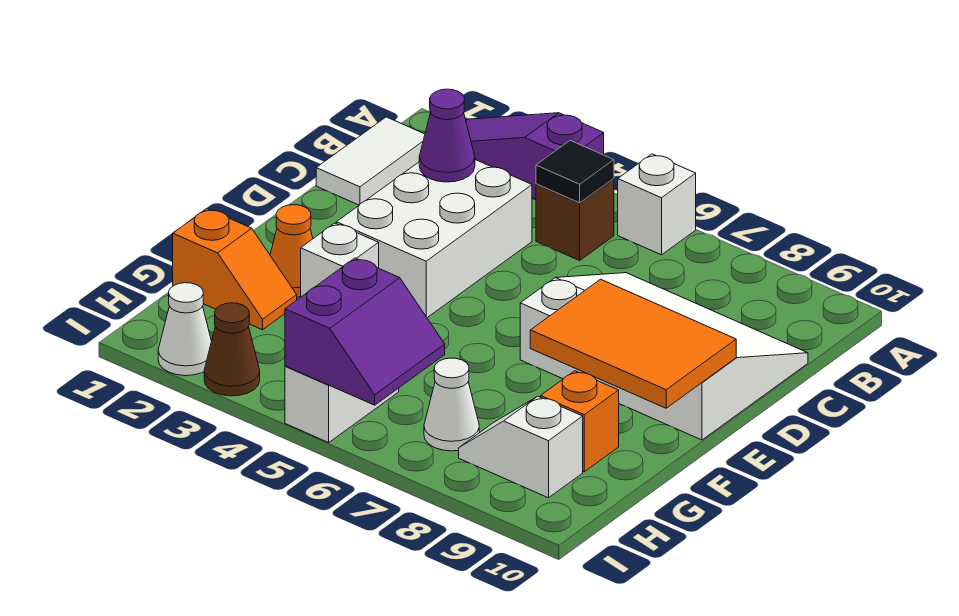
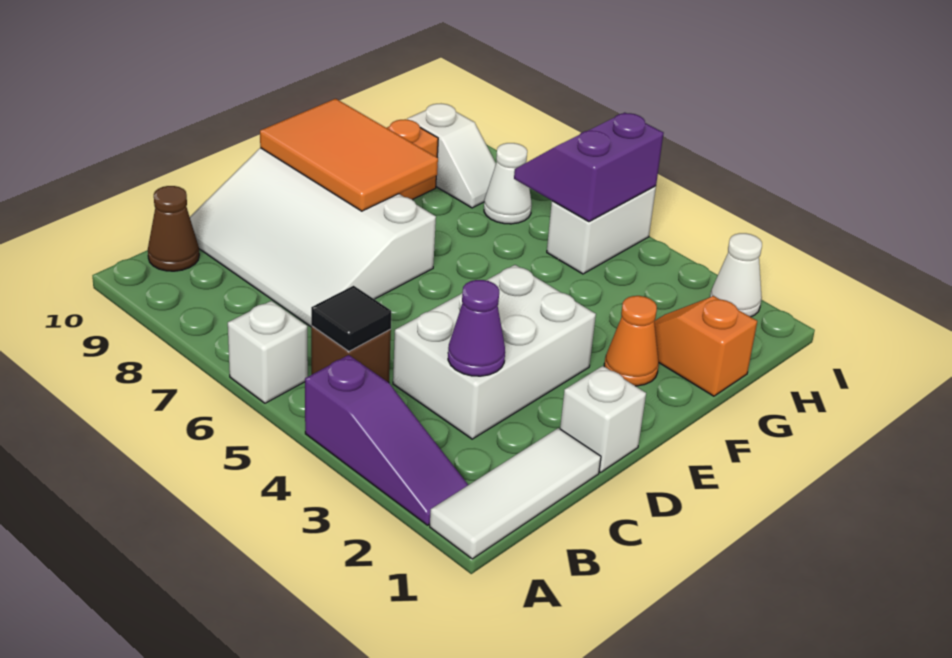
white 1x2 tile [316,117,425,205] -> white 1x3 tile [430,428,601,559]
white 1x1 brick [301,223,379,297] -> white 1x1 brick moved to [560,366,646,472]
brown 1x1 cone [204,303,260,396] -> brown 1x1 cone moved to [148,186,199,271]

